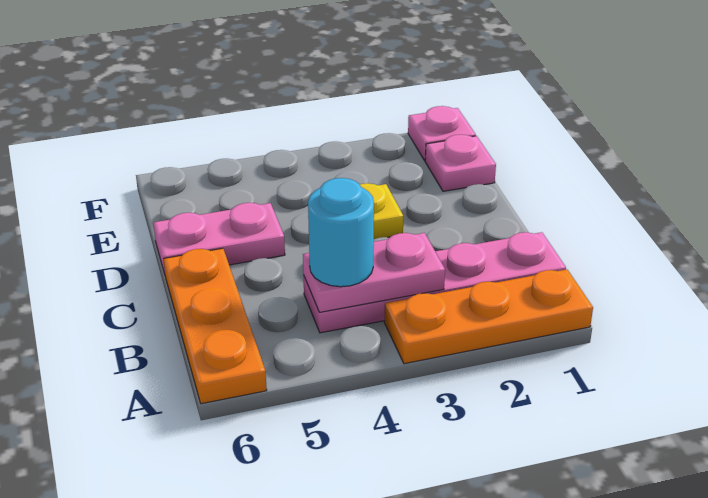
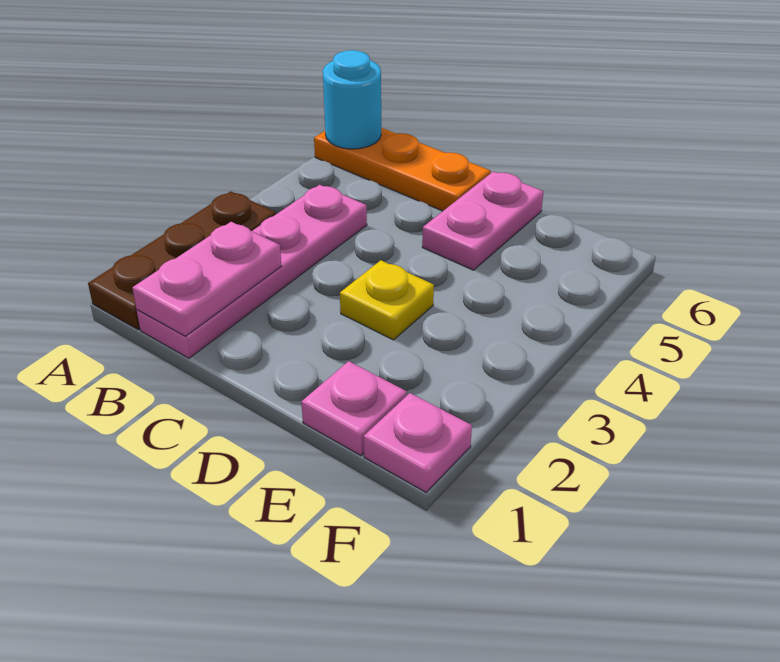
orange 1x3 plate [384,269,593,364] -> brown 1x3 plate [88,191,276,330]
pink 1x2 plate [303,233,445,312] -> pink 1x2 plate moved to [132,222,281,336]
cyan 1x1 round brick [308,178,374,287] -> cyan 1x1 round brick moved to [323,50,381,149]

